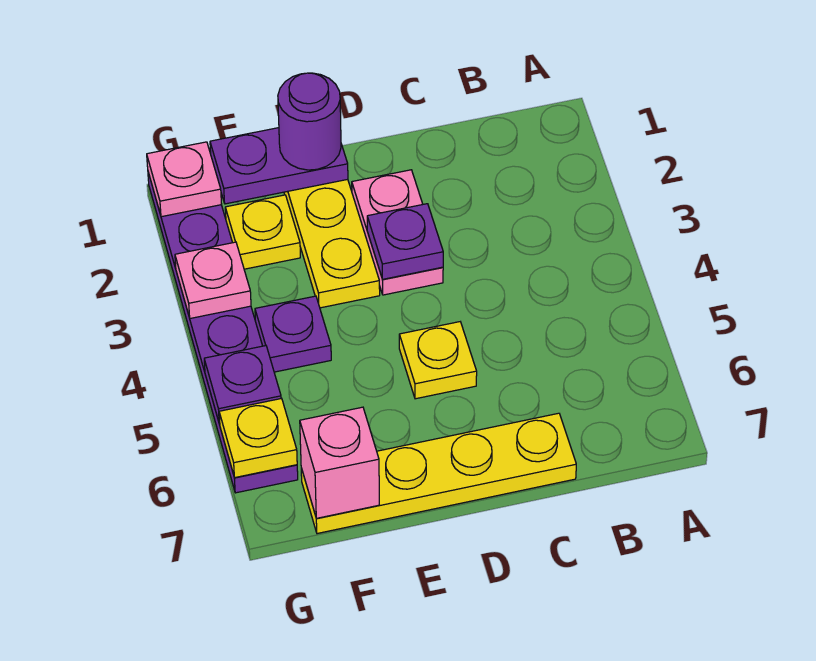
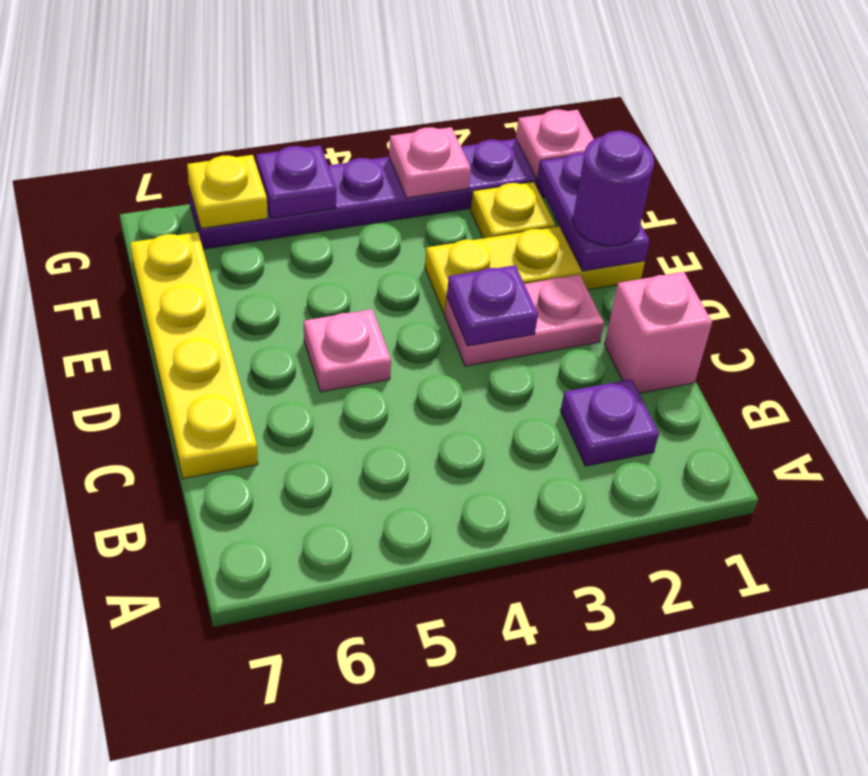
yellow 1x1 plate [399,322,477,399] -> pink 1x1 plate [304,309,391,392]
purple 1x1 plate [255,296,331,372] -> purple 1x1 plate moved to [561,379,659,466]
pink 1x1 brick [300,407,379,518] -> pink 1x1 brick moved to [605,272,712,393]

